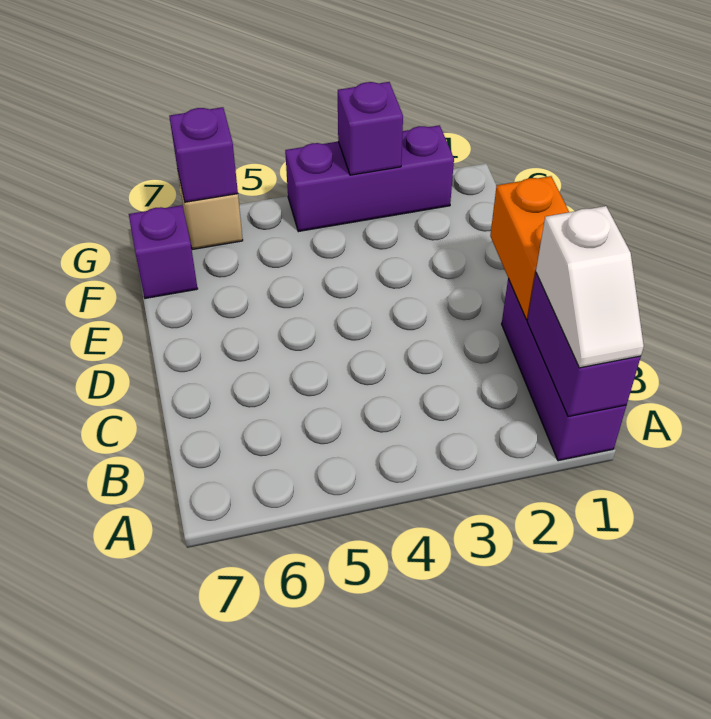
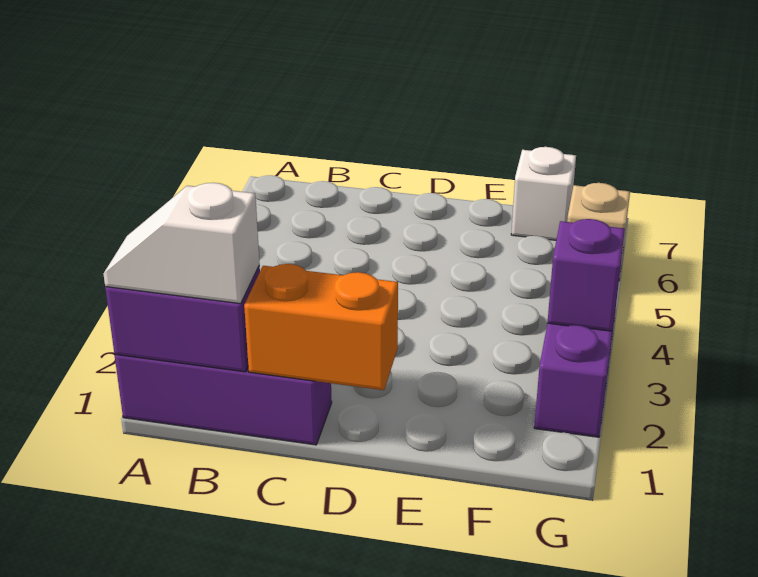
purple 1x1 brick [129,205,198,298] -> white 1x1 brick [511,147,576,240]
purple 1x1 brick [169,107,238,202] -> none

